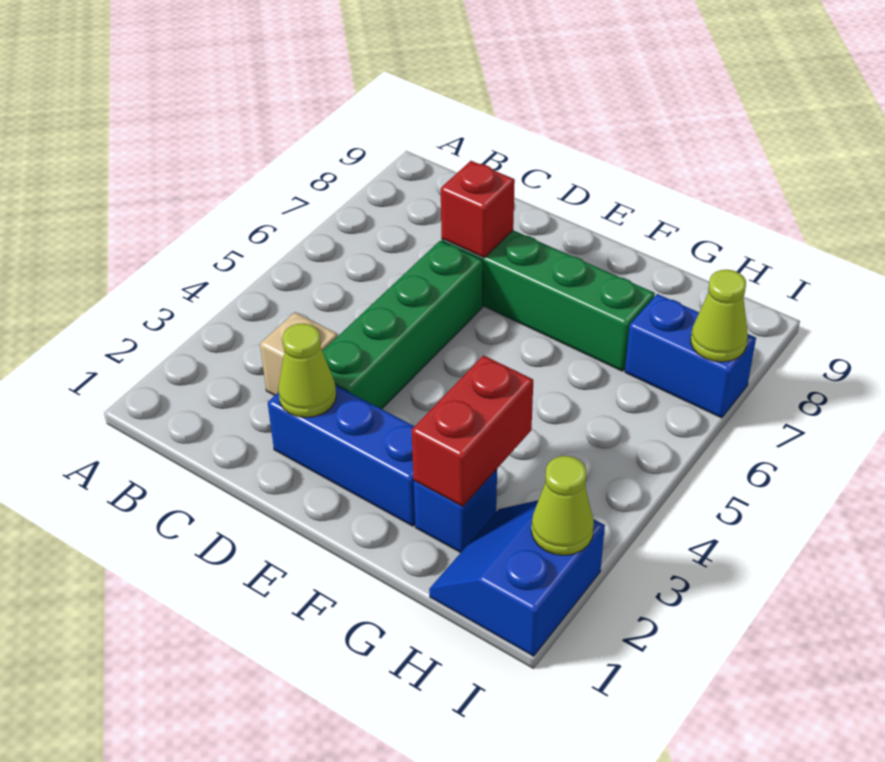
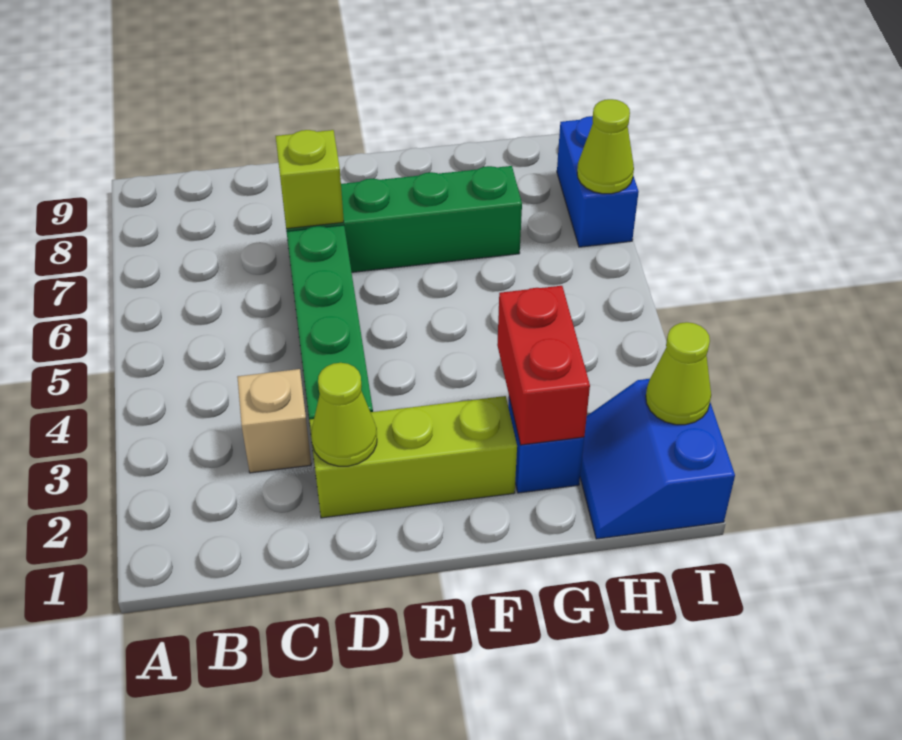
blue 1x3 brick [268,385,415,526] -> lime 1x3 brick [309,396,517,518]
red 1x1 brick [441,161,515,258] -> lime 1x1 brick [276,130,344,229]
blue 1x2 brick [625,294,756,418] -> blue 1x2 brick turned to [557,116,639,247]

